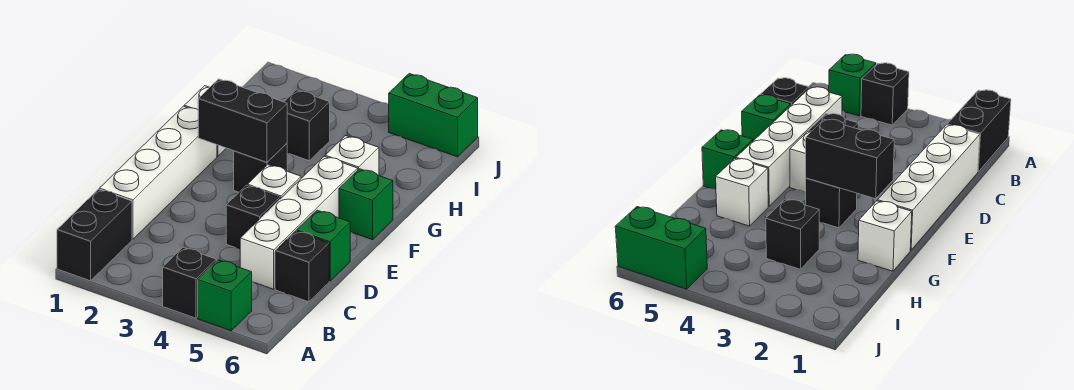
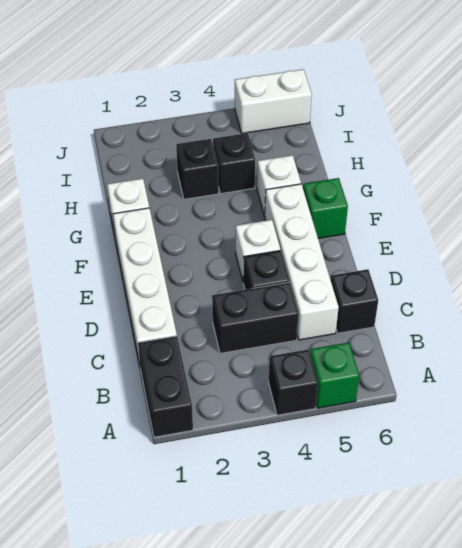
green 1x1 brick [297,210,350,281] -> none
black 1x2 brick [198,79,287,162] -> black 1x2 brick moved to [212,282,299,353]
black 1x1 brick [234,143,287,192] -> black 1x1 brick moved to [213,133,255,194]
green 1x2 brick [389,74,478,157] -> white 1x2 brick [235,69,312,133]

